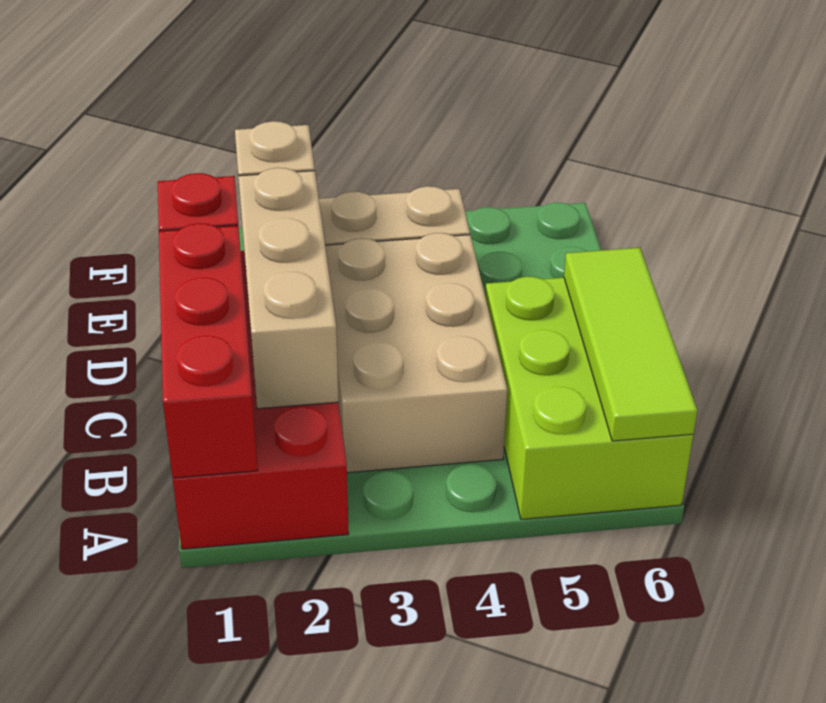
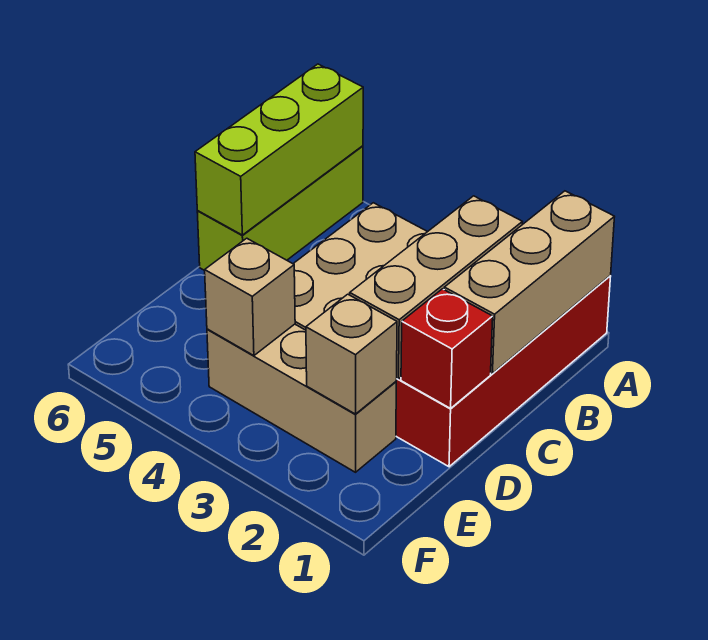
red 1x3 brick [159,223,258,478] -> tan 1x3 brick [444,191,614,373]
lime 2x3 brick [485,277,693,519] -> lime 1x3 brick [197,146,363,271]
lime 1x3 tile [564,248,697,441] -> lime 1x3 brick [195,64,363,235]
none -> tan 1x1 brick [205,238,295,356]

